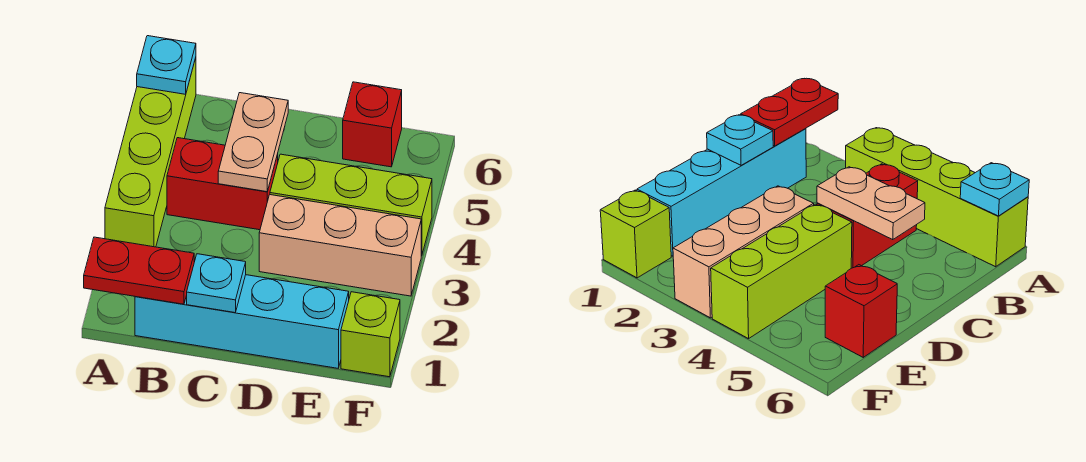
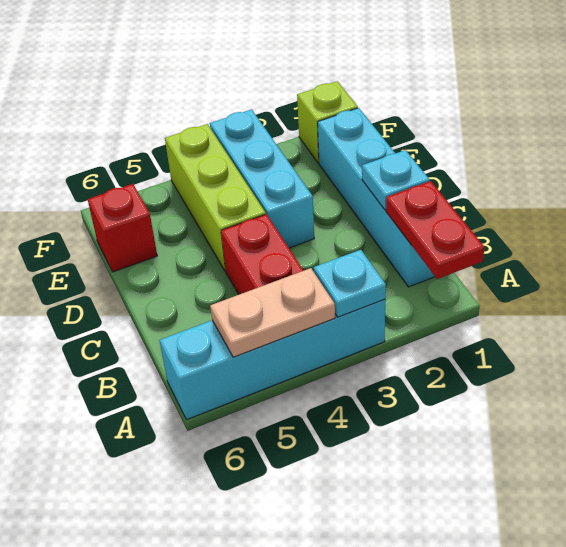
lime 1x4 brick [105,58,196,247] -> cyan 1x4 brick [159,299,385,420]
cyan 1x1 plate [137,36,196,94] -> cyan 1x1 plate moved to [314,250,386,317]
tan 1x2 plate [218,93,288,192] -> tan 1x2 plate moved to [210,268,335,357]
tan 1x3 brick [259,195,421,296] -> cyan 1x3 brick [210,109,314,248]

